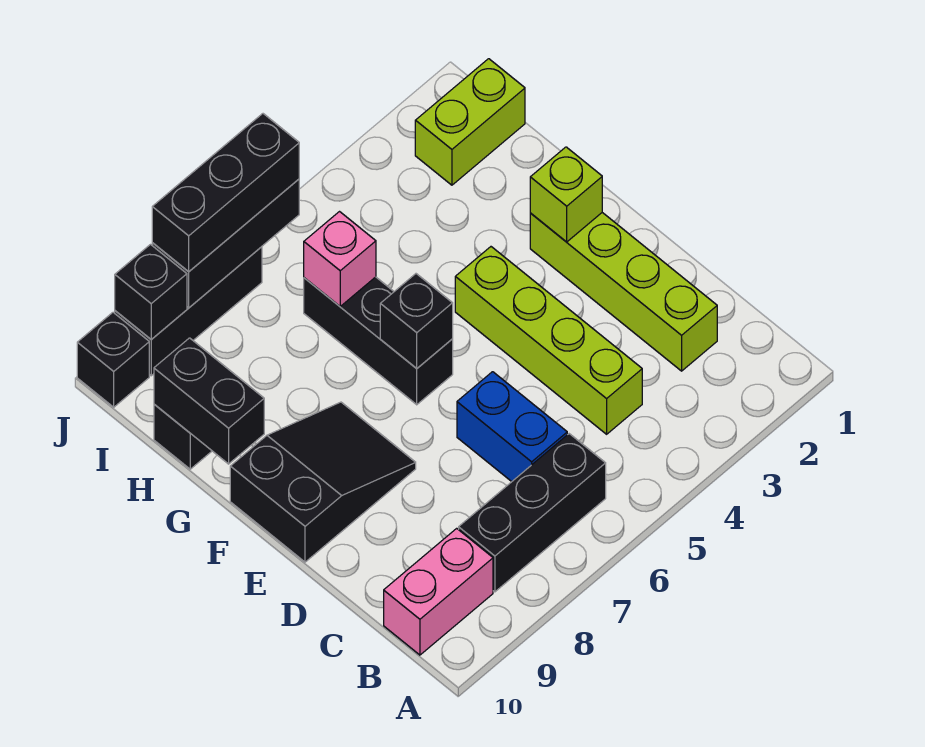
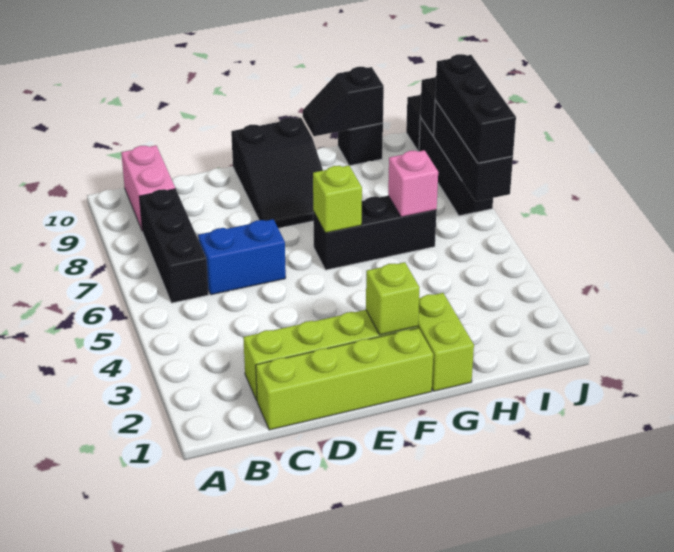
lime 1x4 brick [455,247,642,434] -> lime 1x4 brick moved to [256,328,433,430]
black 1x1 brick [380,274,453,368] -> lime 1x1 brick [313,165,362,233]
black 1x2 brick [154,338,264,464] -> black 1x2 slope [303,67,384,136]
lime 1x2 brick [415,59,525,185] -> lime 1x2 brick moved to [418,293,474,391]

